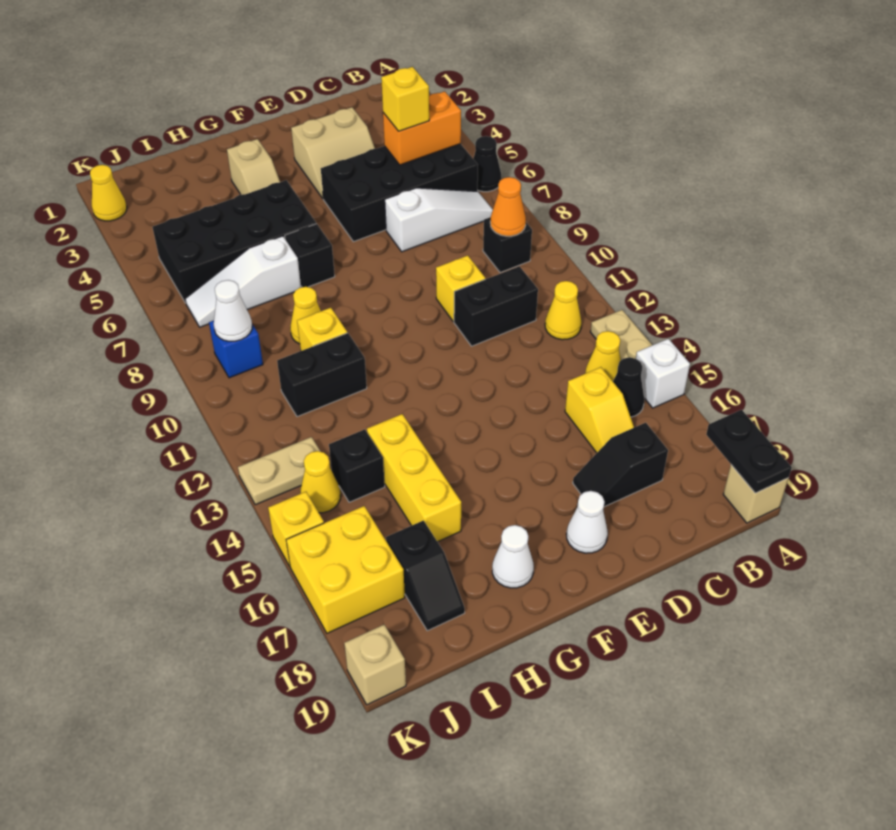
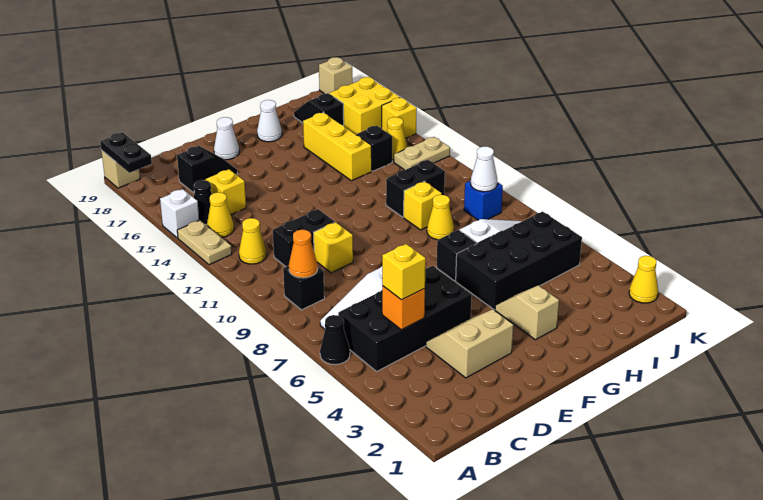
orange 1x2 brick [383,91,461,165] -> orange 1x1 brick [382,286,425,330]

